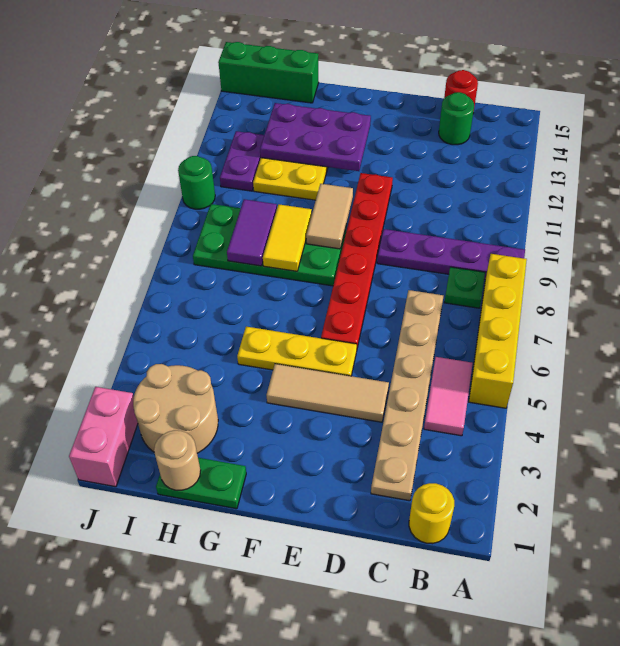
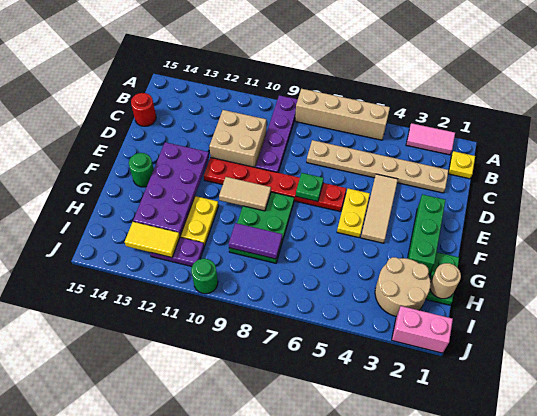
yellow 1x4 brick [469,254,527,408] -> tan 1x4 brick [295,89,390,140]
yellow 1x1 round brick [409,483,454,544] -> yellow 1x1 plate [448,151,475,179]
pink 1x2 tile [424,357,473,436] -> pink 1x2 tile moved to [406,123,455,155]
green 1x1 plate [444,267,485,308] -> green 1x1 plate moved to [296,173,324,202]
none -> tan 2x2 brick [209,110,266,168]
green 1x1 round brick [439,92,474,145] -> green 1x1 round brick moved to [129,153,154,187]
yellow 1x3 plate [237,327,357,376] -> yellow 1x2 plate [337,188,370,238]
green 2x4 plate [193,204,347,286] -> green 2x3 plate [229,192,294,263]
purple 2x3 plate [260,103,371,171] -> purple 2x4 plate [133,142,209,236]
yellow 1x2 tile [263,204,312,271] -> yellow 1x2 tile moved to [125,222,180,258]
green 1x3 brick [218,42,319,103] -> green 1x3 brick moved to [408,194,445,275]

